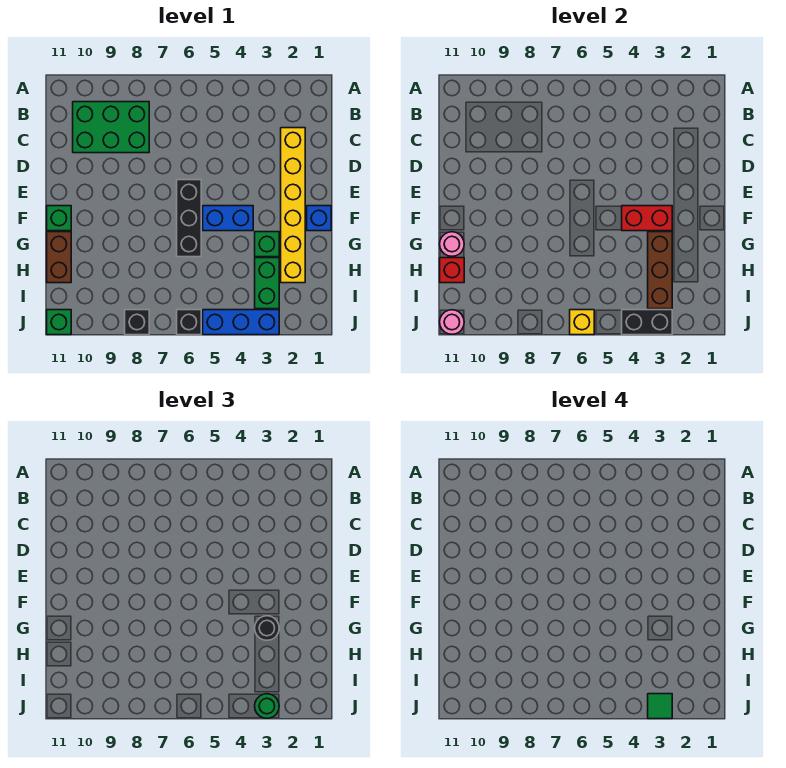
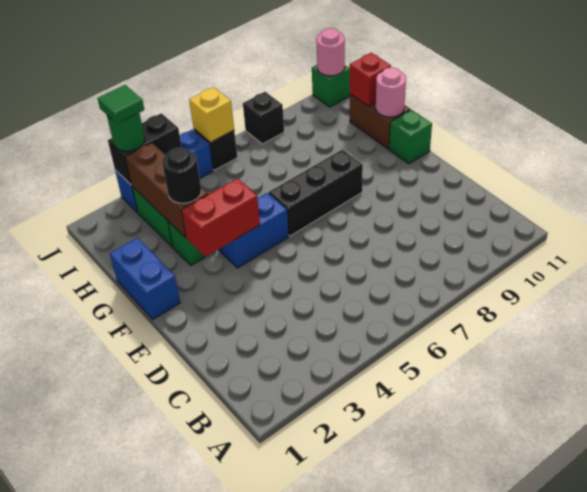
green 2x3 brick [73,102,149,153] -> none
yellow 1x6 brick [281,128,305,283] -> none
black 1x3 brick [177,180,201,257] -> black 1x3 brick turned to [269,150,363,236]
blue 1x1 brick [307,206,331,231] -> blue 1x2 brick [110,238,180,319]

